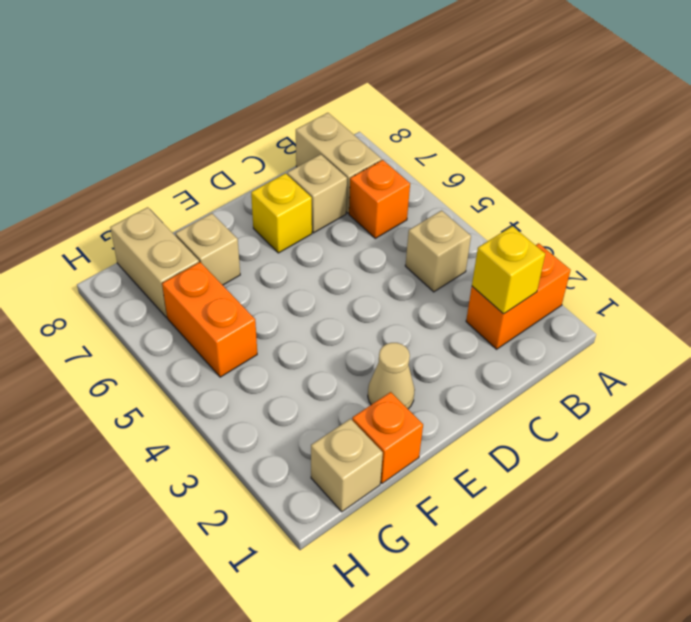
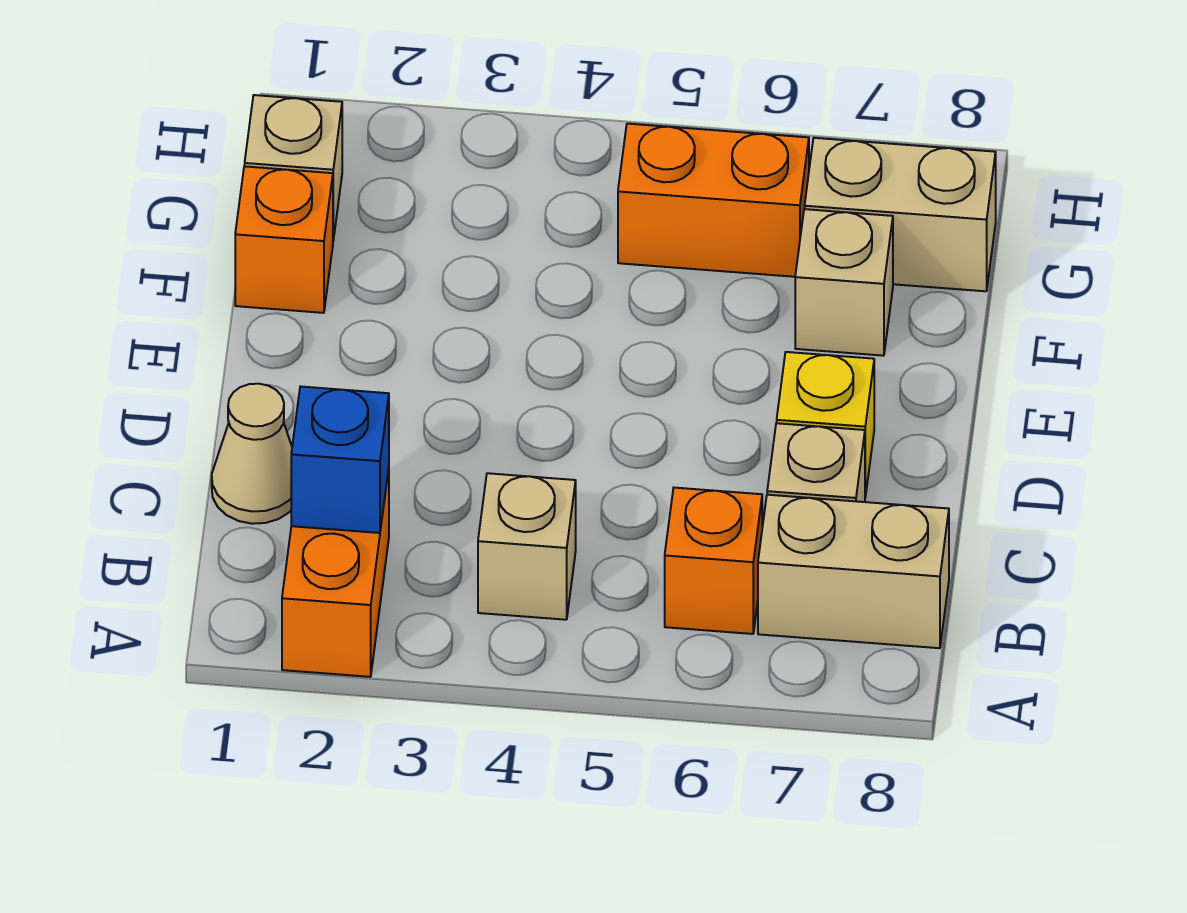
yellow 1x1 brick [472,226,545,314] -> blue 1x1 brick [291,386,389,533]
tan 1x1 cone [368,343,415,409] -> tan 1x1 cone moved to [212,384,292,524]

